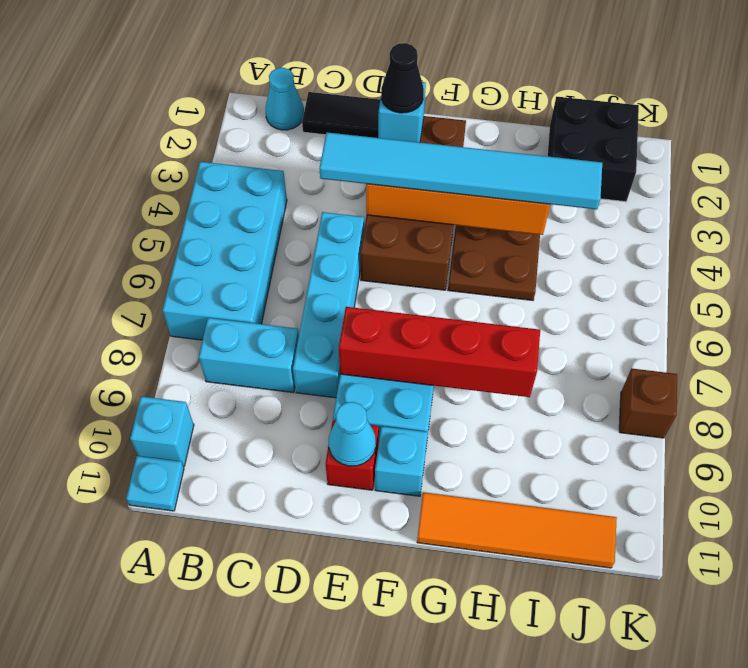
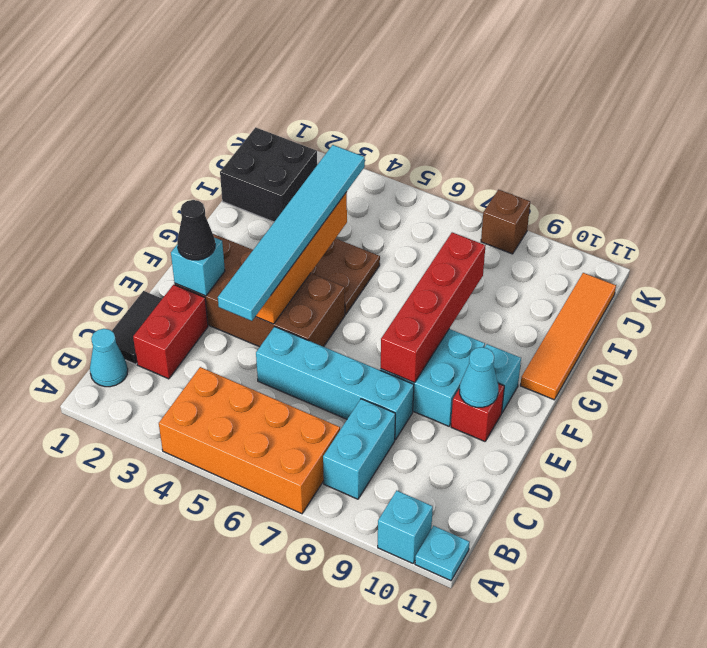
cyan 2x4 brick [163,162,287,340] -> orange 2x4 brick [159,367,340,514]
none -> red 1x2 brick [133,285,208,379]

